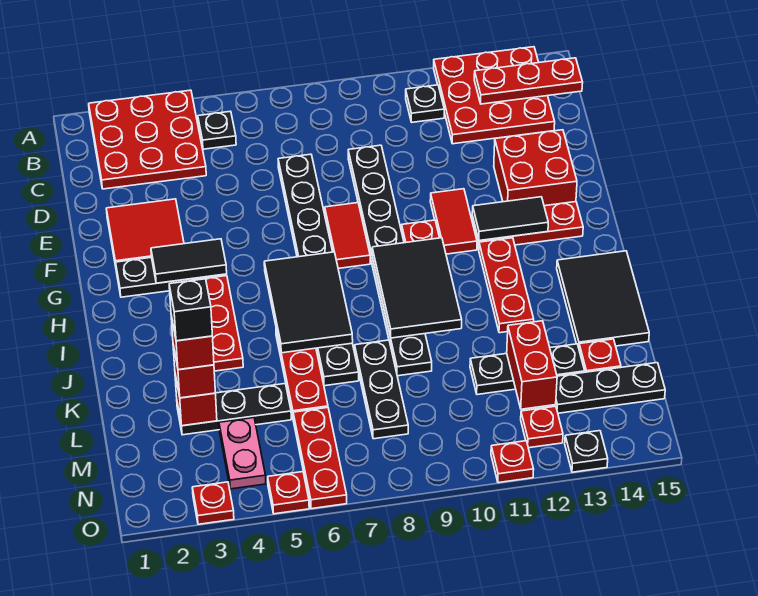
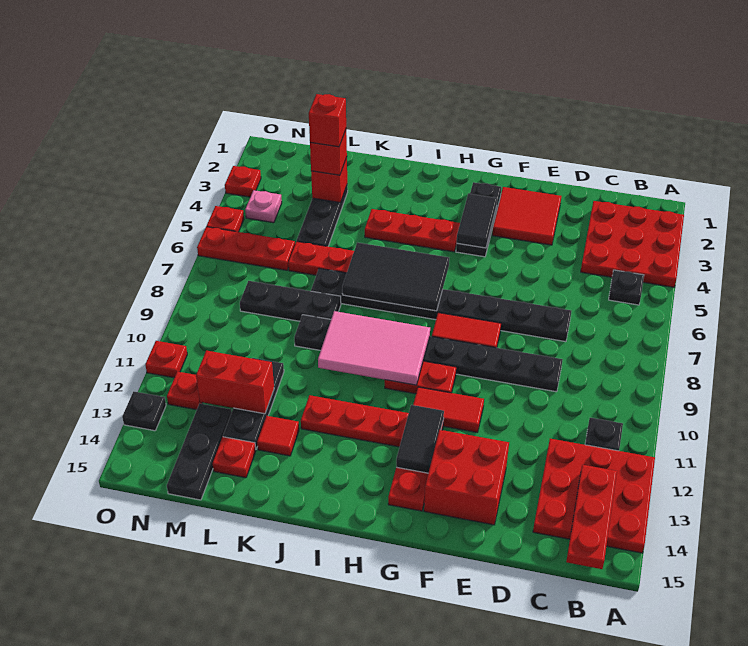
black 2x3 tile [372,238,462,338] -> pink 2x3 tile [318,311,430,385]
black 2x3 tile [557,251,649,347] -> none
none -> red 1x1 tile [257,416,299,456]
black 1x1 brick [169,279,212,341] -> none
pink 1x2 plate [219,418,266,489] -> pink 1x1 plate [245,190,282,223]

